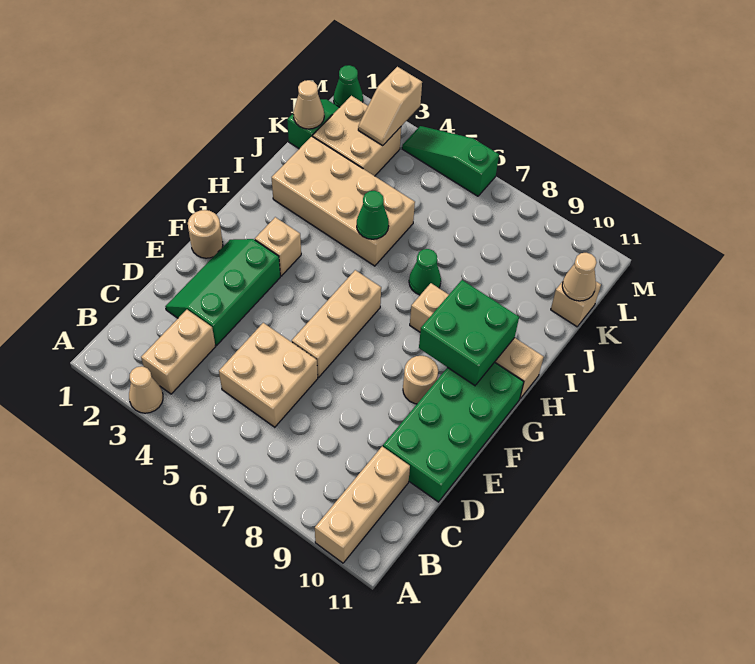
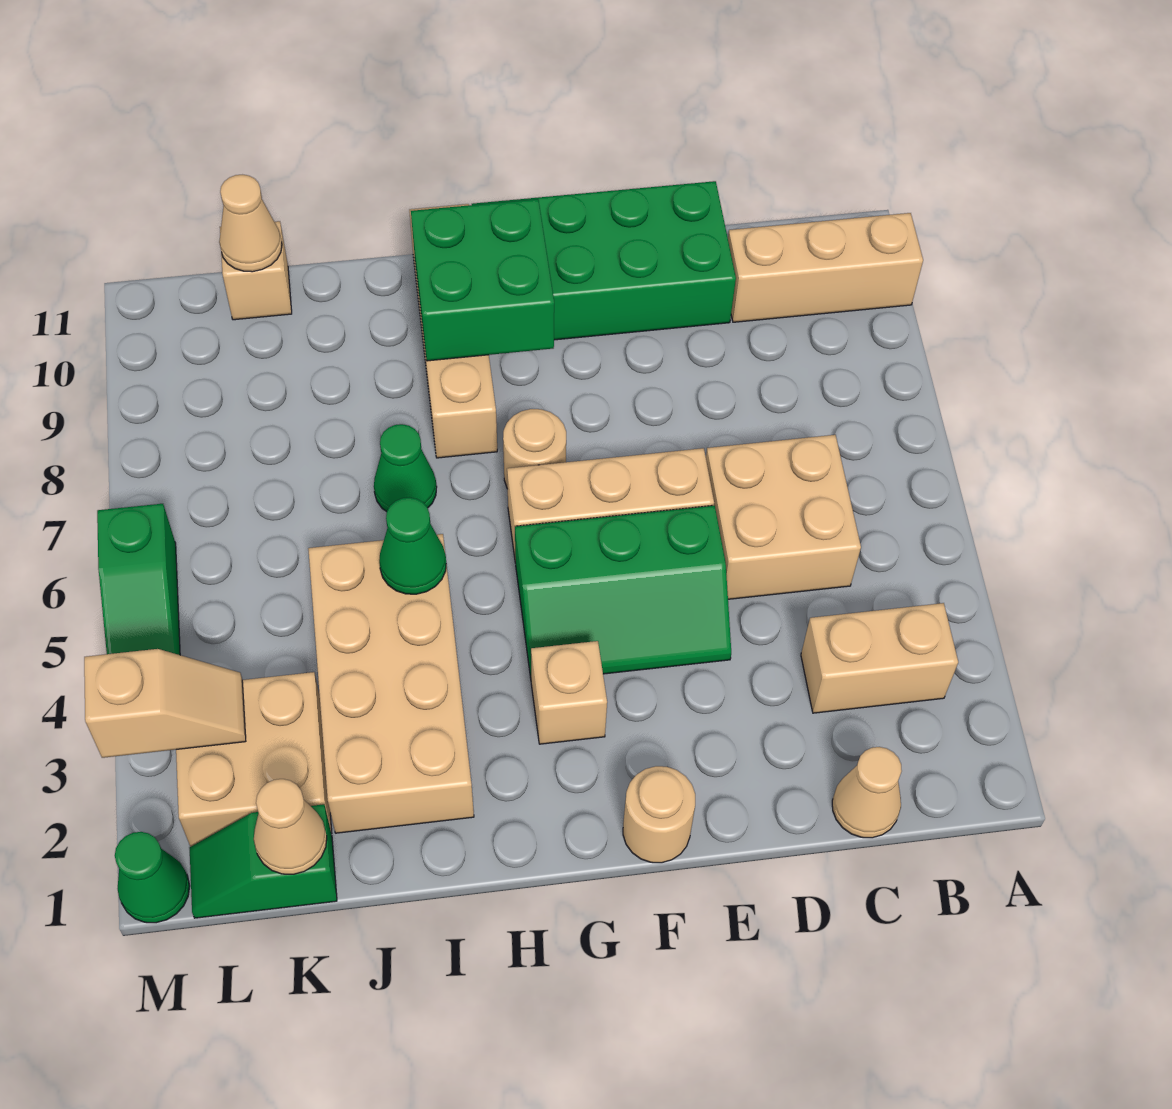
tan 1x1 cone [129,366,163,413] -> tan 1x1 cone moved to [832,747,902,838]
green 2x3 slope [165,239,280,345] -> green 2x3 slope moved to [515,506,731,678]
tan 1x1 round brick [403,356,438,404] -> tan 1x1 round brick moved to [503,409,566,489]

